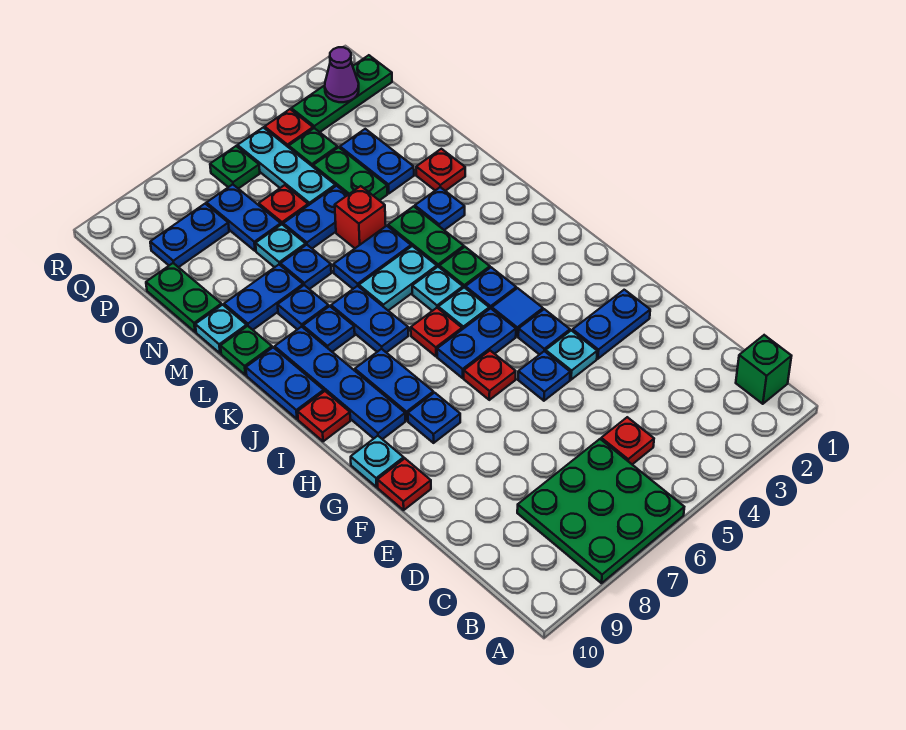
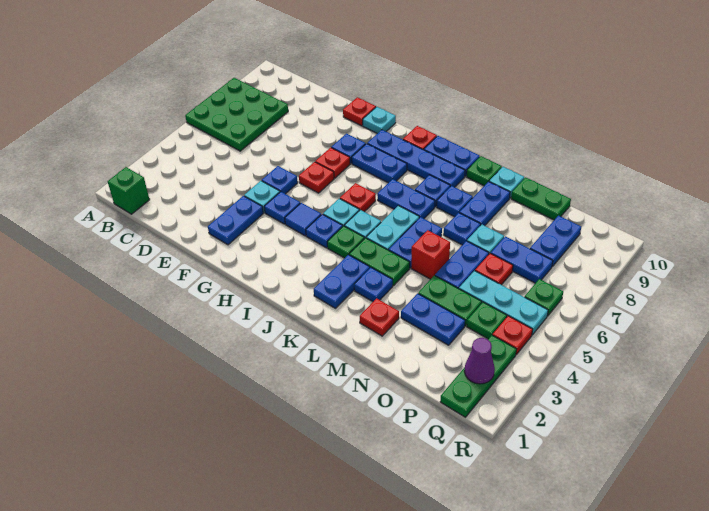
red 1x1 plate [601,417,654,464] -> red 1x1 plate moved to [315,148,350,178]
blue 1x2 plate [437,308,516,378] -> blue 1x2 plate moved to [314,255,370,308]

